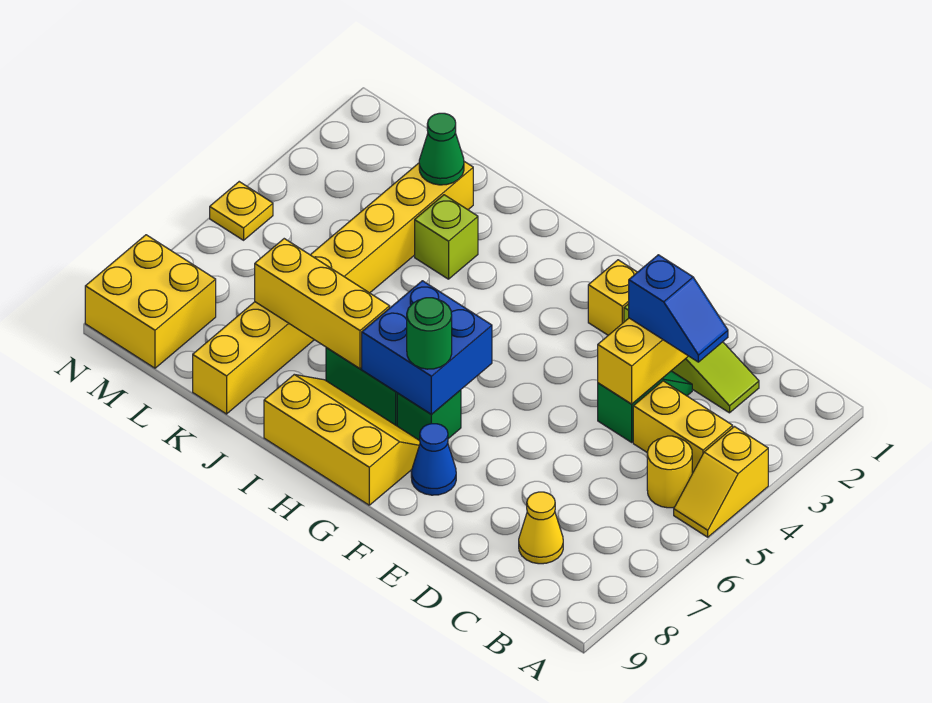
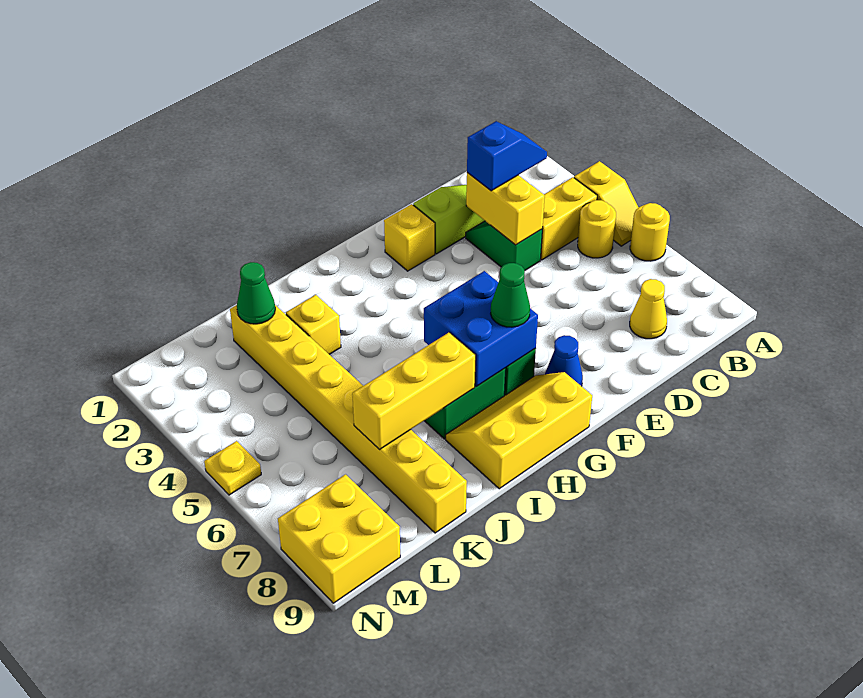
none -> yellow 1x1 round brick [630,203,670,261]
green 1x1 round brick [407,298,452,369] -> green 1x1 cone [491,263,530,327]
lime 1x1 brick [415,195,478,279] -> yellow 1x1 brick [286,295,341,354]

